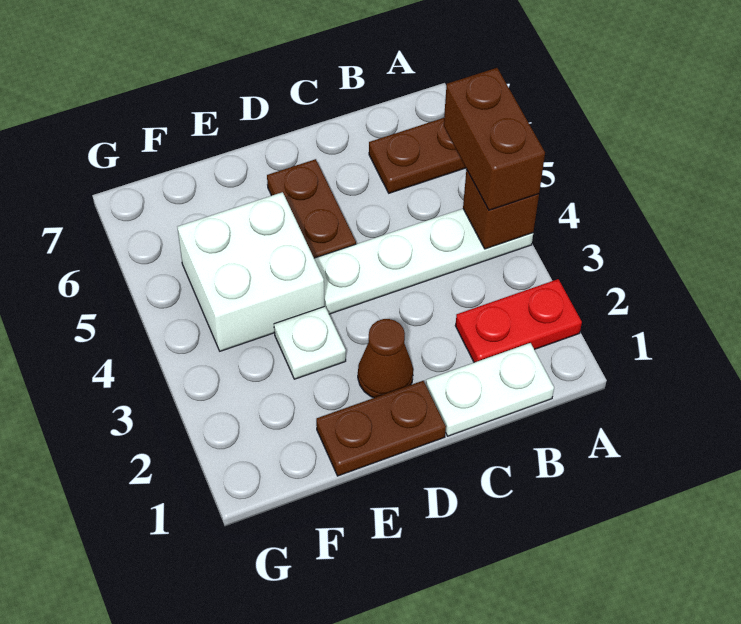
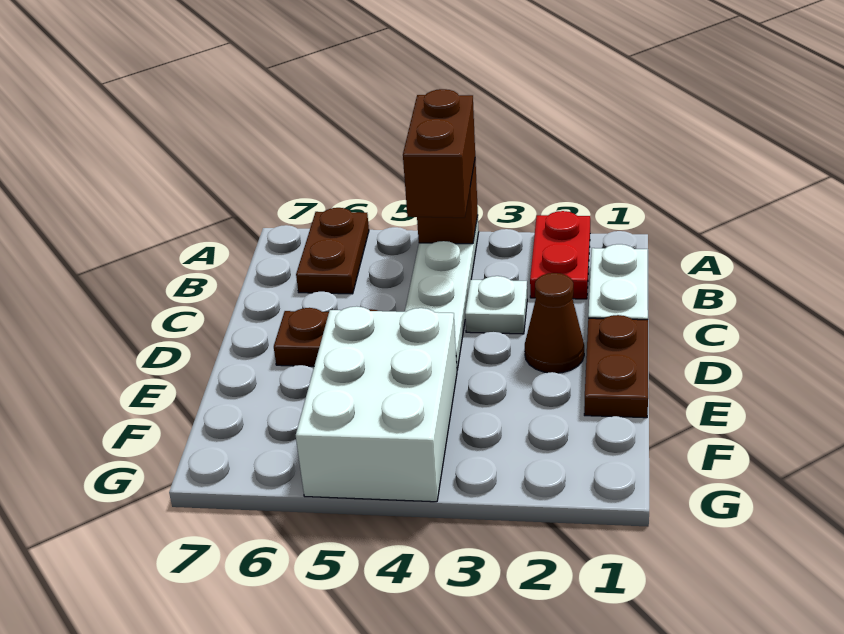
brown 1x2 brick [444,68,545,210] -> brown 1x2 brick turned to [403,89,475,218]
white 1x1 plate [274,306,346,379] -> white 1x1 plate moved to [465,276,527,334]
white 2x2 brick [177,192,324,351] -> white 2x3 brick [296,306,457,502]

